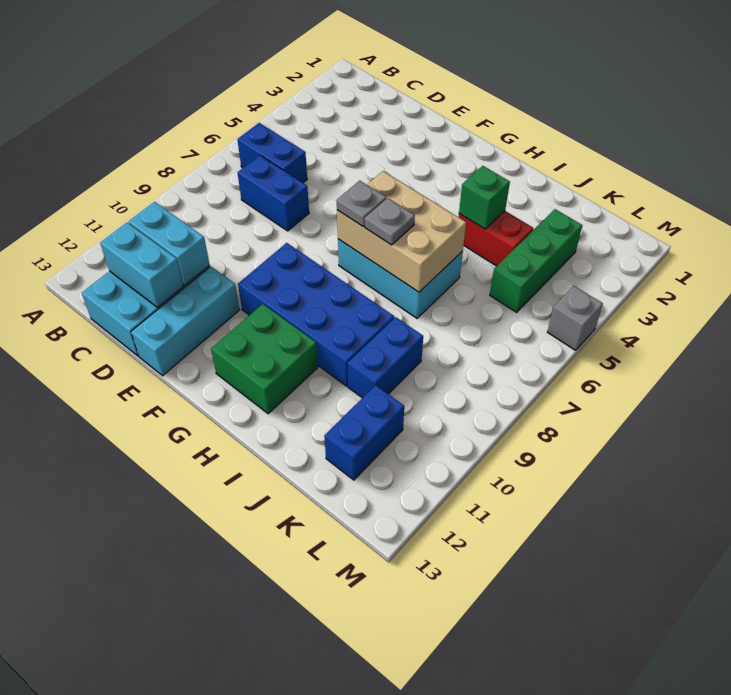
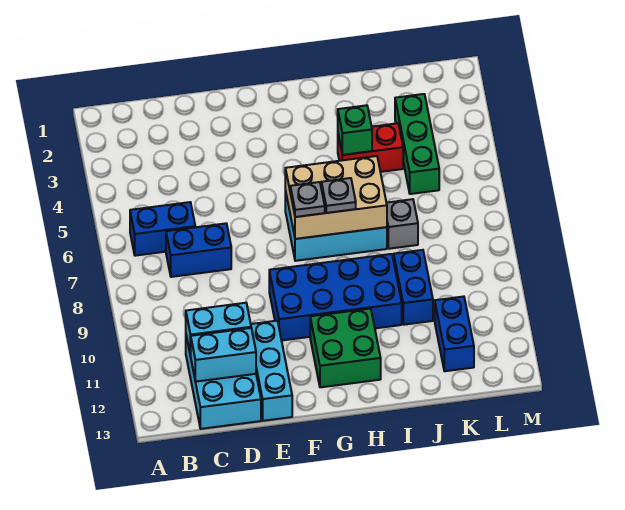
grey 1x1 brick [547,286,603,350] -> grey 1x1 brick moved to [387,199,418,249]

